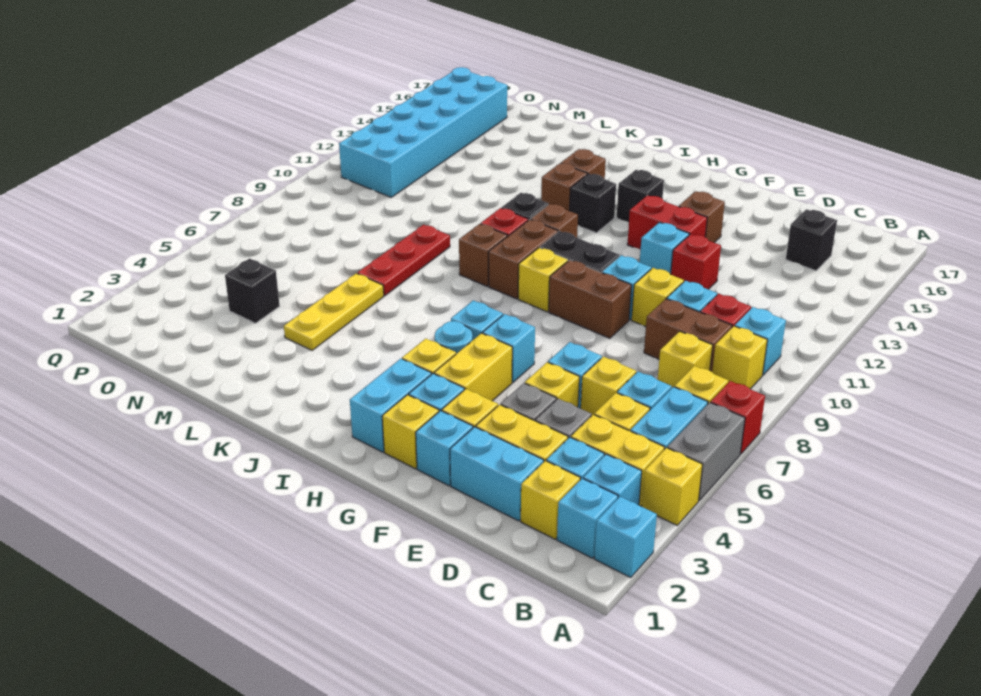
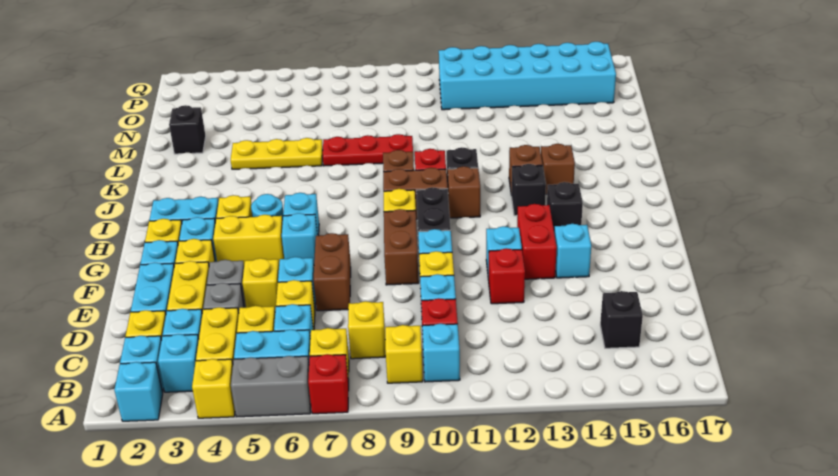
brown 1x2 brick [644,299,732,372] -> brown 1x2 brick moved to [314,233,351,311]
brown 1x1 brick [679,191,725,243] -> cyan 1x1 brick [554,224,591,278]
black 1x1 brick [225,259,280,323] -> black 1x1 brick moved to [169,105,206,154]

